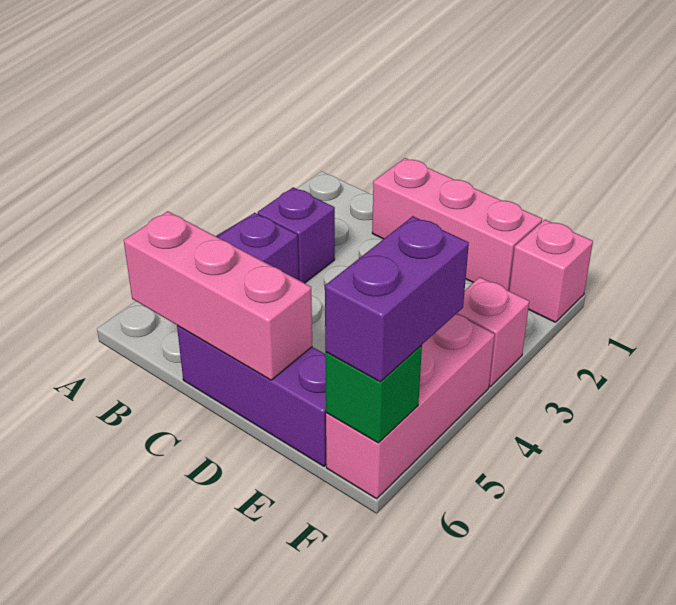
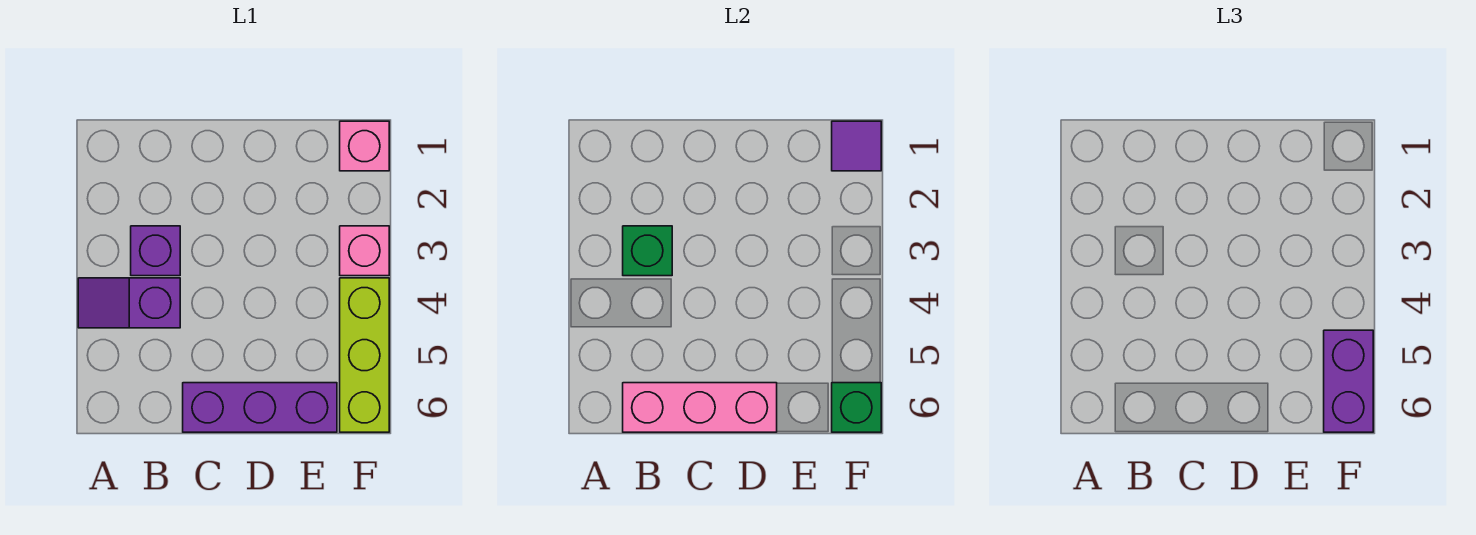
none -> green 1x1 brick [623,226,672,276]
pink 1x3 brick [372,158,542,291] -> none
none -> purple 1x1 tile [832,121,881,171]
pink 1x3 brick [326,314,495,499] -> lime 1x3 brick [340,278,389,432]

